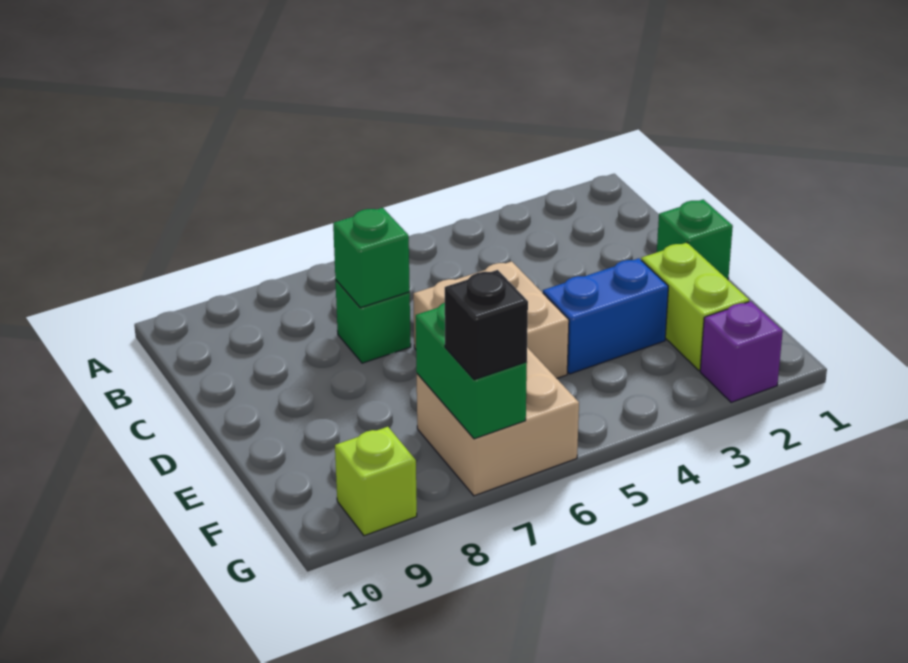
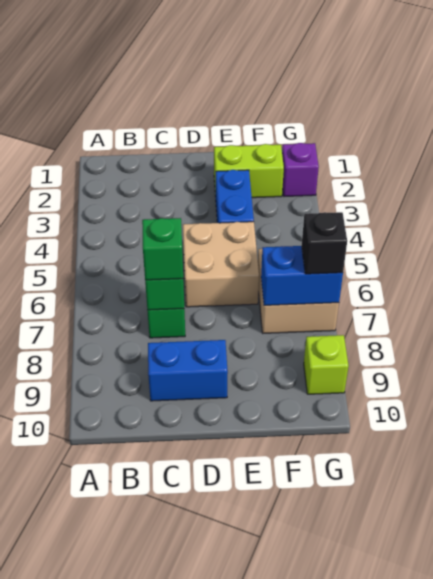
none -> blue 1x2 brick [148,340,228,401]
green 1x1 brick [657,200,733,280] -> green 1x1 brick moved to [142,218,183,280]
green 1x2 brick [416,303,527,439] -> blue 1x2 brick [261,246,343,305]

